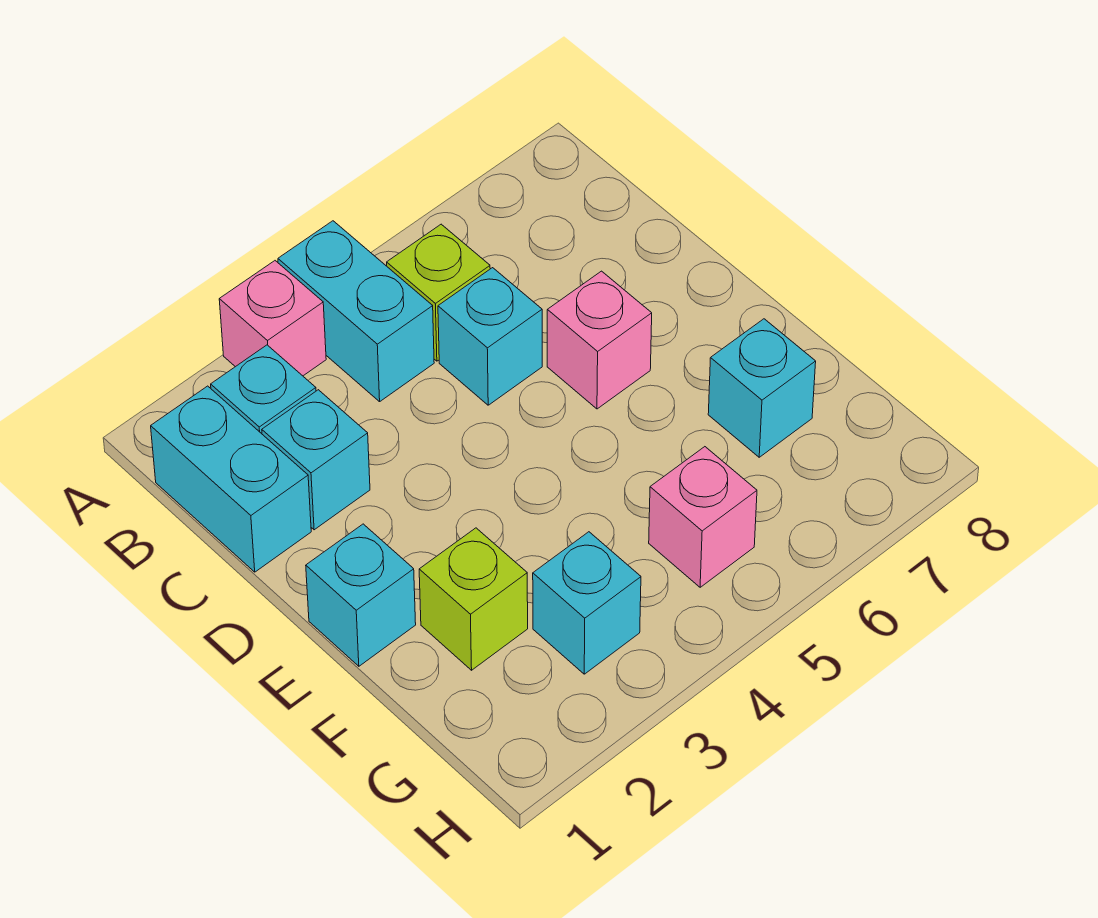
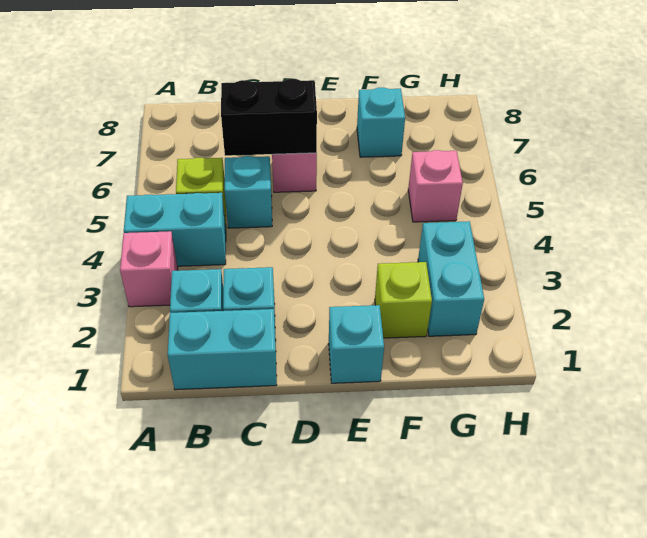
none -> black 1x2 brick [221,79,317,156]
cyan 1x1 brick [533,532,641,674] -> cyan 1x2 brick [418,221,484,336]

